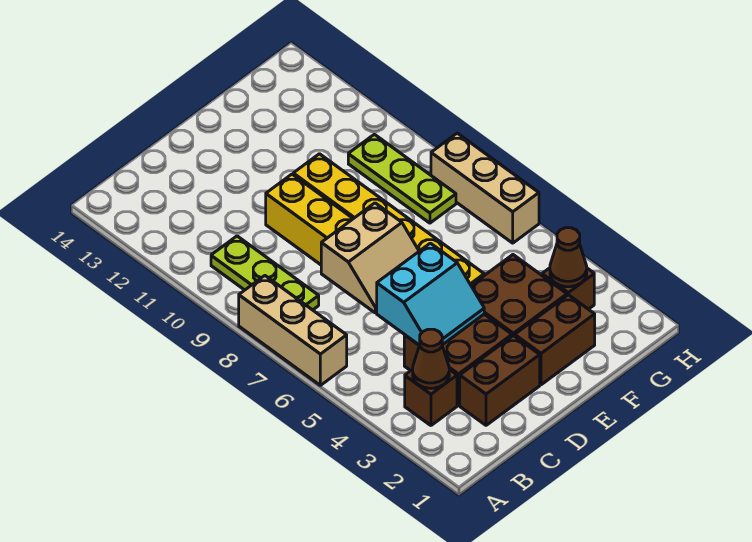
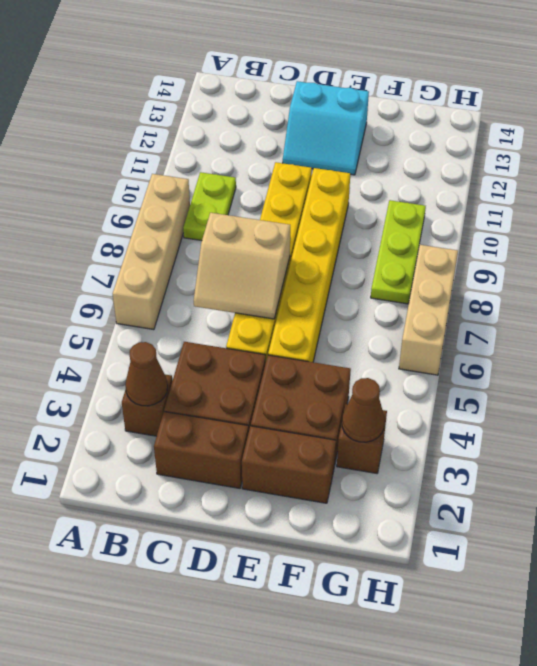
tan 1x3 brick [239,276,347,385] -> tan 1x4 brick [113,174,190,330]
lime 1x3 plate [211,236,319,310] -> lime 1x2 plate [183,172,236,241]
cyan 2x2 slope [377,243,484,345] -> cyan 2x2 slope moved to [283,81,369,175]

